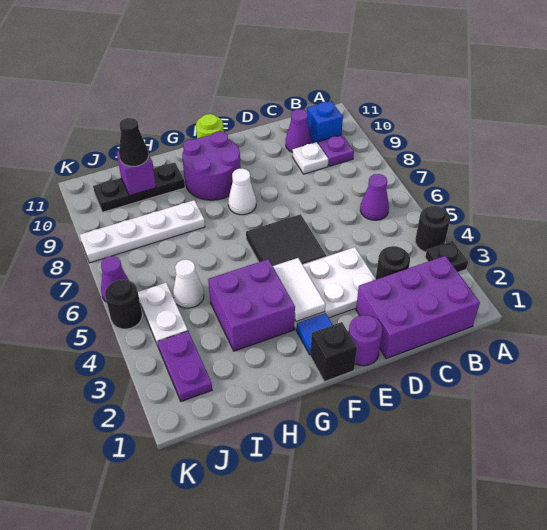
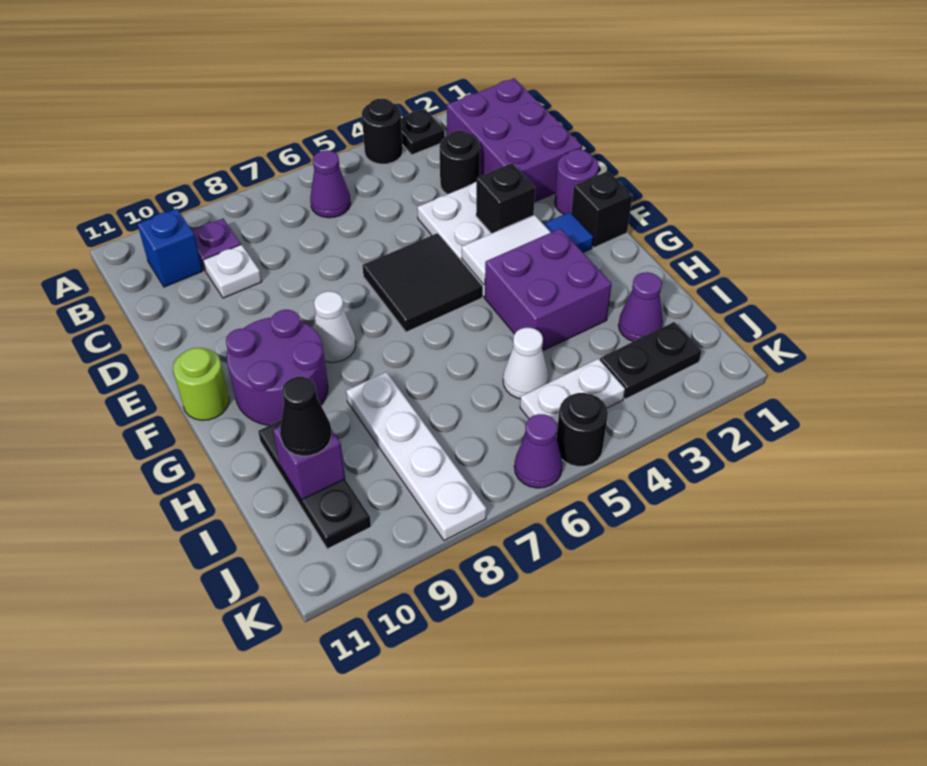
purple 1x1 cone [286,109,312,152] -> purple 1x1 cone moved to [618,272,663,342]
none -> black 1x1 brick [476,163,535,234]
purple 1x2 plate [158,331,212,402] -> black 1x2 plate [600,322,701,399]

